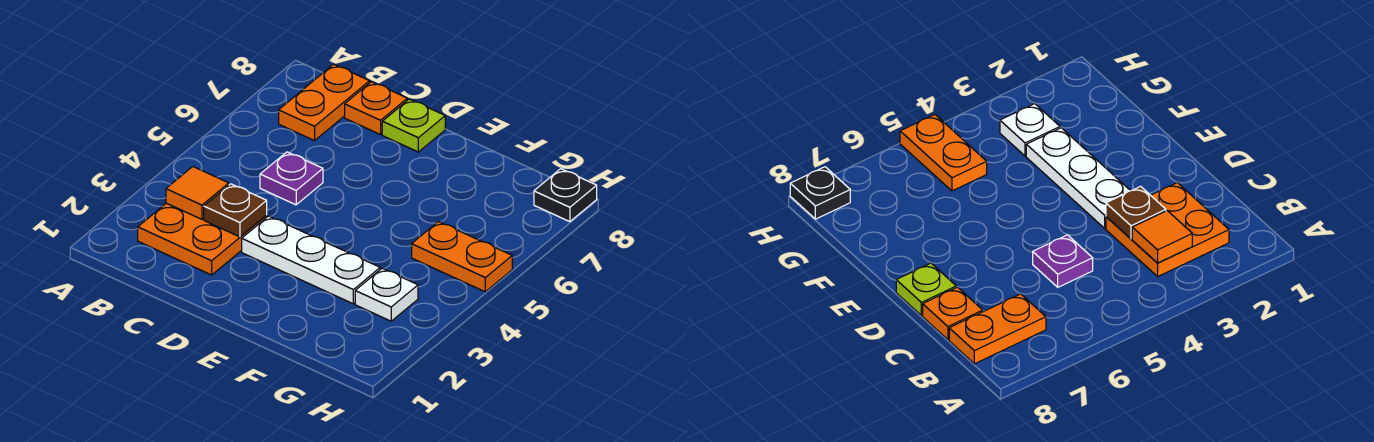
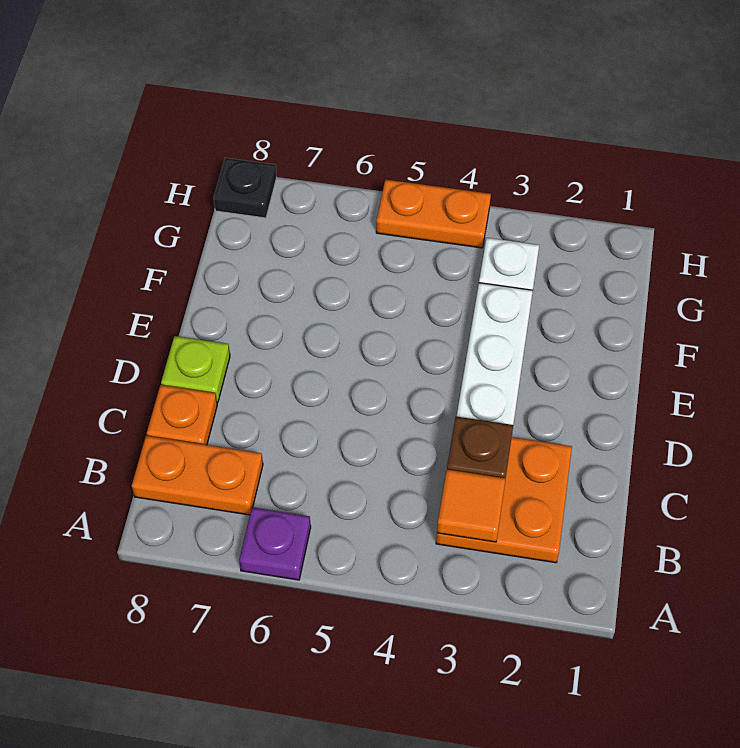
purple 1x1 plate [260,152,323,205] -> purple 1x1 plate moved to [239,507,311,580]
orange 1x2 plate [412,222,512,292] -> orange 1x2 plate turned to [376,180,491,248]

